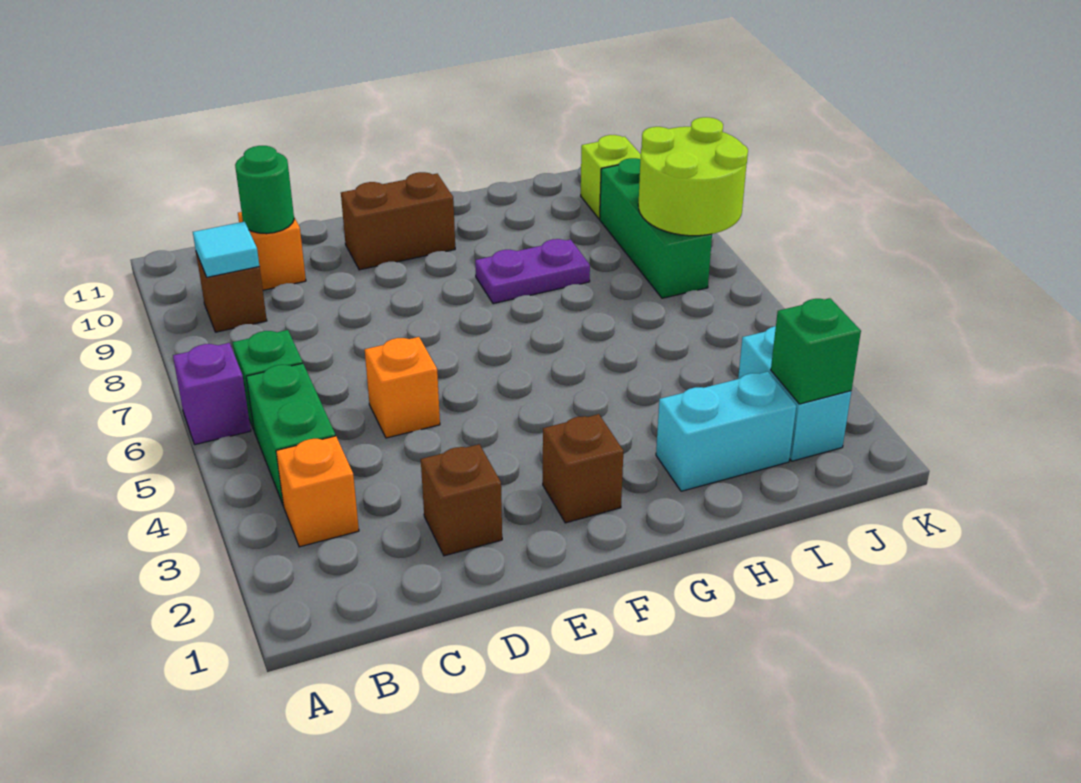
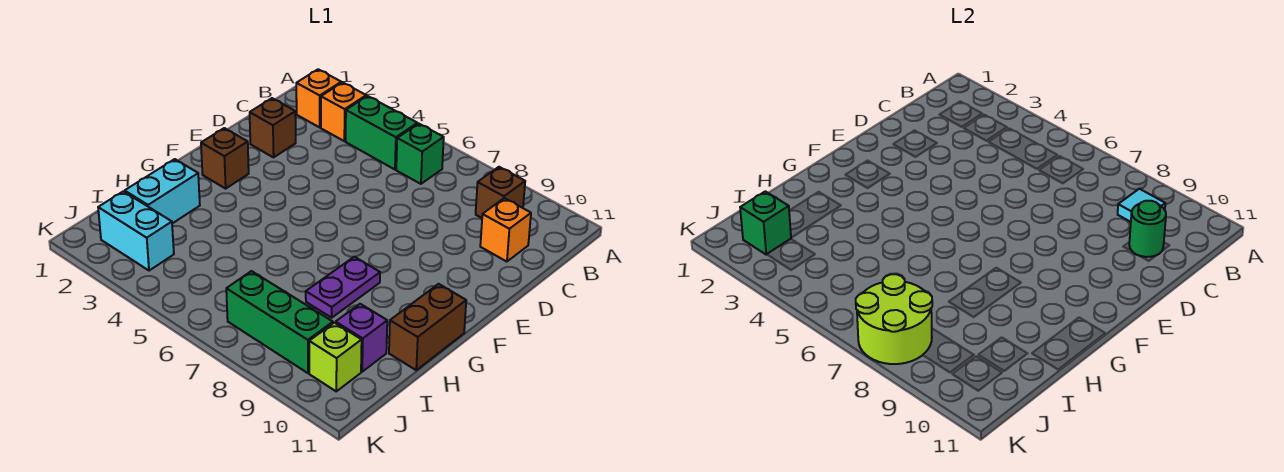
purple 1x1 brick [173,343,251,445] -> purple 1x1 brick moved to [336,304,387,372]
orange 1x1 brick [365,337,440,438] -> orange 1x1 brick moved to [296,69,341,127]
brown 1x2 brick [341,172,455,270] -> brown 1x2 brick moved to [389,284,466,370]

